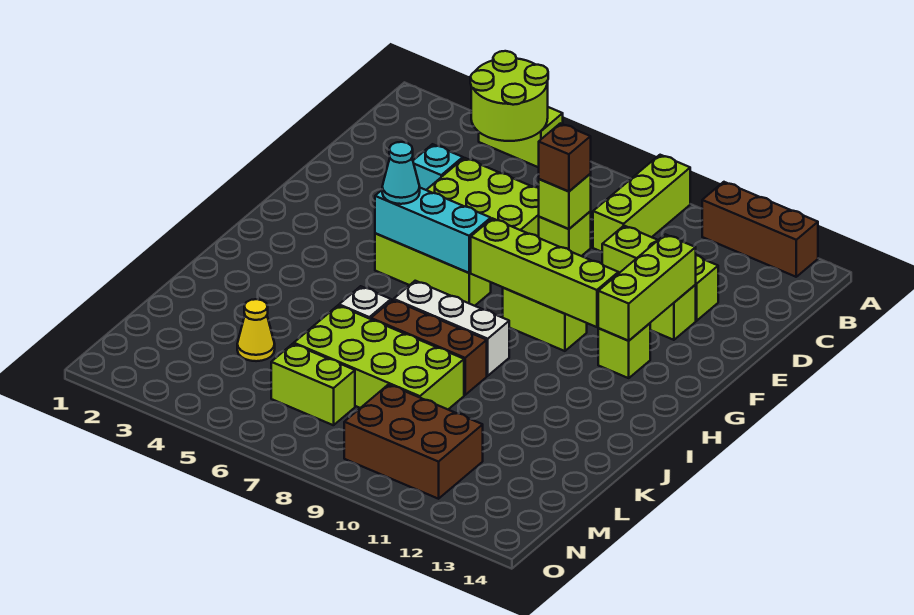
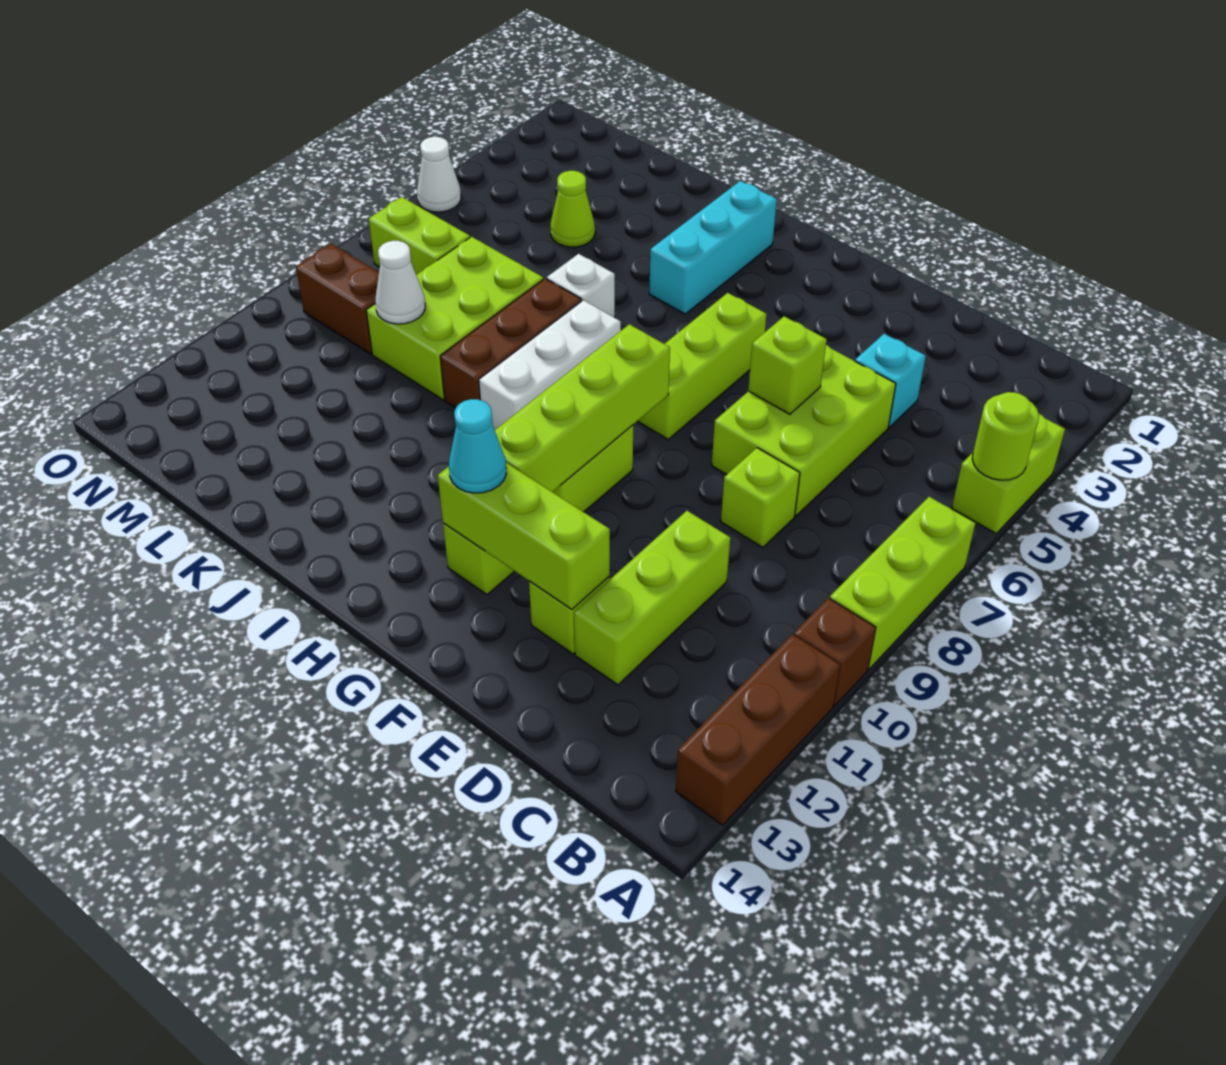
lime 2x2 round brick [470,51,548,141] -> lime 1x1 round brick [972,392,1039,480]
lime 1x3 brick [593,155,690,252] -> lime 1x3 brick turned to [830,497,975,669]
lime 1x1 brick [539,174,591,229] -> lime 1x1 brick moved to [748,316,827,414]
brown 1x1 brick [539,123,591,192] -> brown 1x1 brick moved to [794,598,876,706]
cyan 1x3 brick [375,188,491,273] -> cyan 1x3 brick moved to [649,181,777,314]
cyan 1x1 cone [382,142,420,204] -> cyan 1x1 cone moved to [449,399,506,493]
lime 2x4 brick [294,306,464,409] -> lime 2x3 brick [366,237,543,400]
yellow 1x1 cone [237,299,275,361] -> lime 1x1 cone [550,171,595,247]
none -> white 1x1 cone [375,241,425,324]
lime 1x2 brick [271,344,355,425] -> lime 1x2 brick turned to [369,197,470,275]
brown 2x3 brick [344,384,483,499] -> brown 1x2 brick [296,244,379,354]
none -> white 1x1 cone [417,137,461,212]

